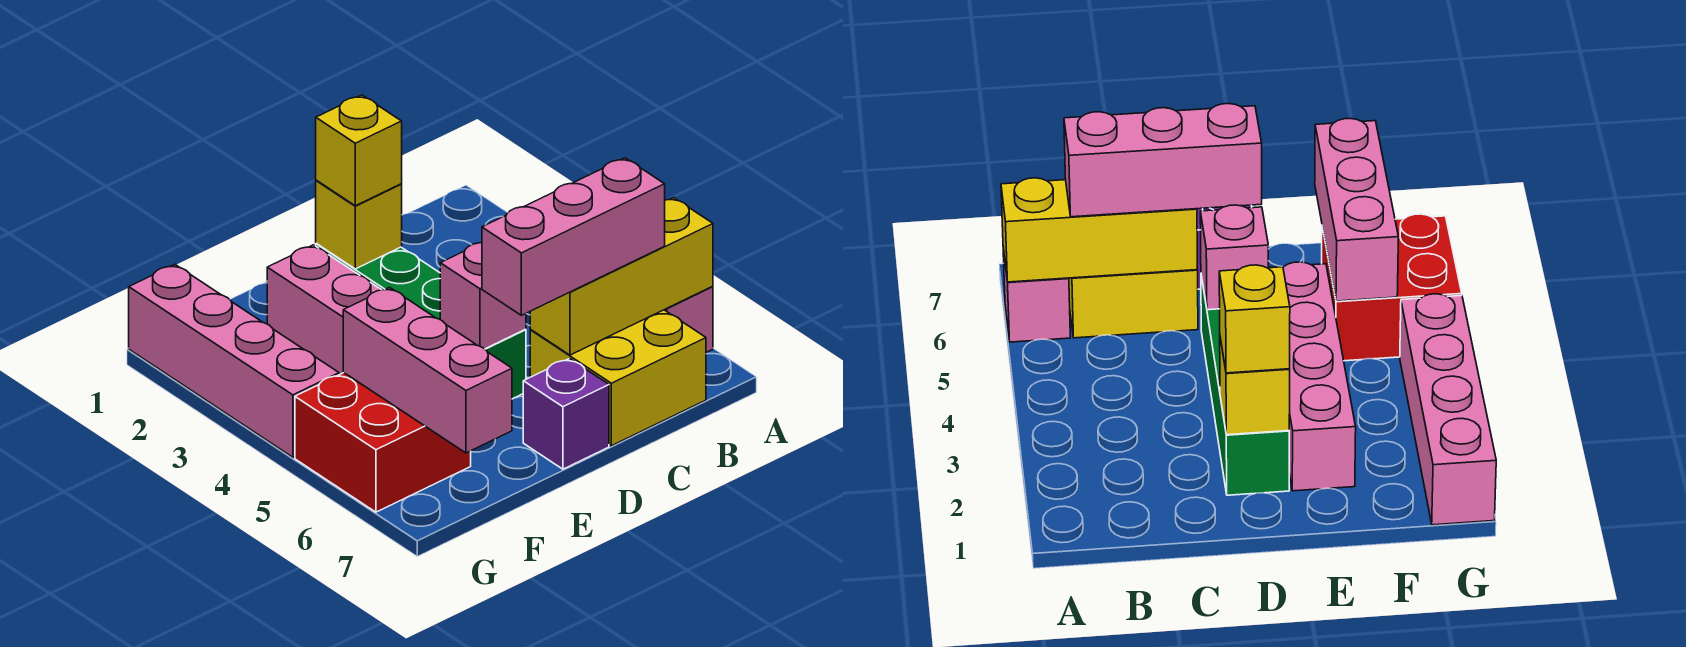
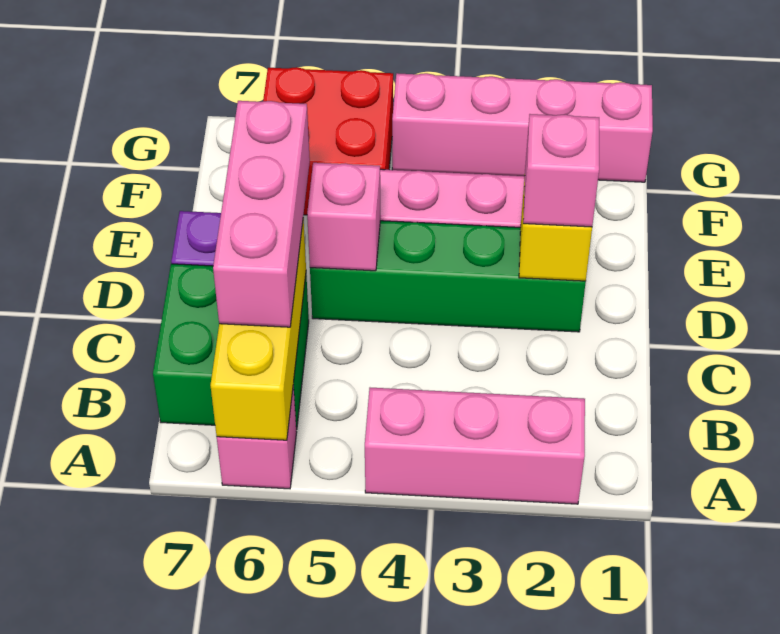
yellow 2x2 brick [530,310,706,446] -> green 2x2 brick [153,264,309,430]
yellow 1x1 brick [316,95,402,206] -> pink 1x1 brick [523,114,599,227]
pink 1x3 brick [343,288,512,453] -> pink 1x3 brick moved to [365,388,585,504]

